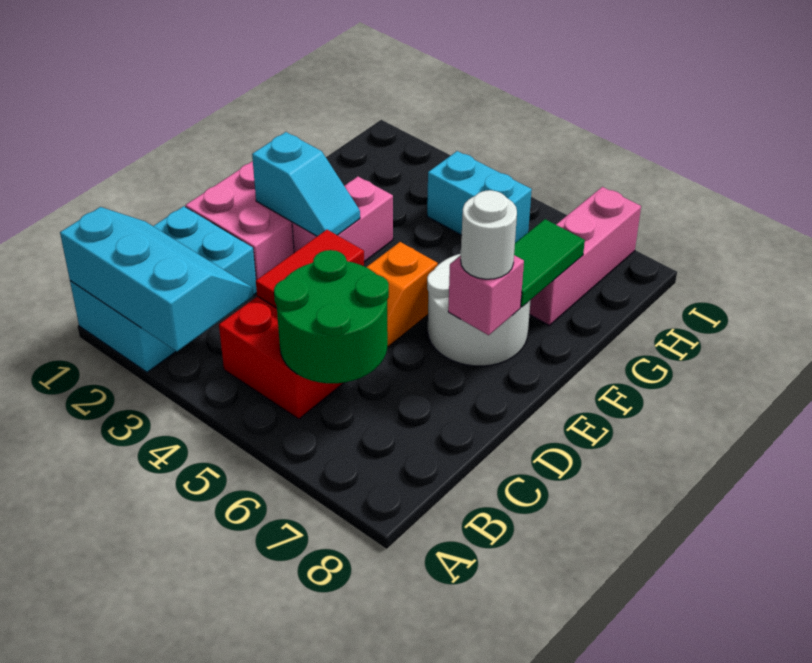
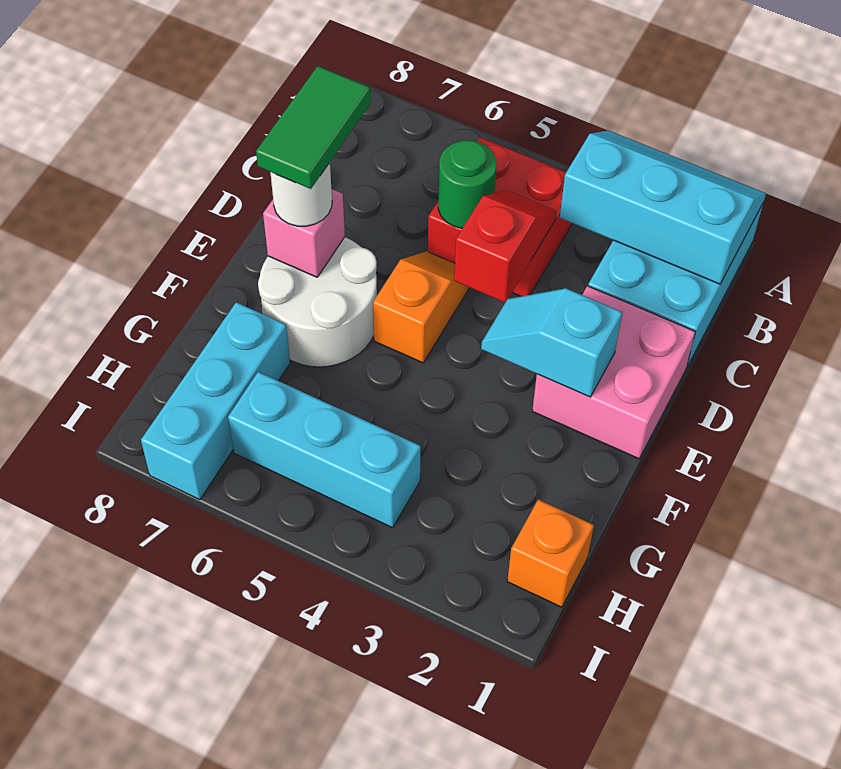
cyan 2x3 slope [60,207,253,351] -> cyan 2x3 slope turned to [560,131,766,284]
green 2x2 round brick [274,250,389,383] -> green 1x1 round brick [438,140,496,228]
red 1x2 tile [256,230,364,308] -> red 1x2 slope [454,190,557,303]
pink 1x2 brick [292,177,393,262] -> none
green 1x2 tile [514,219,585,307] -> green 1x2 tile moved to [256,66,371,189]
pink 1x3 brick [529,187,641,325] -> cyan 1x3 brick [141,302,290,500]
none -> orange 1x1 brick [507,500,594,607]
cyan 1x2 brick [427,151,532,243] -> cyan 1x3 brick [228,372,421,528]

